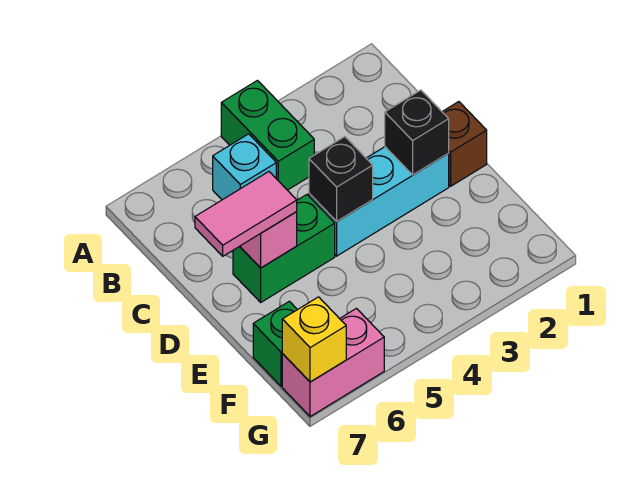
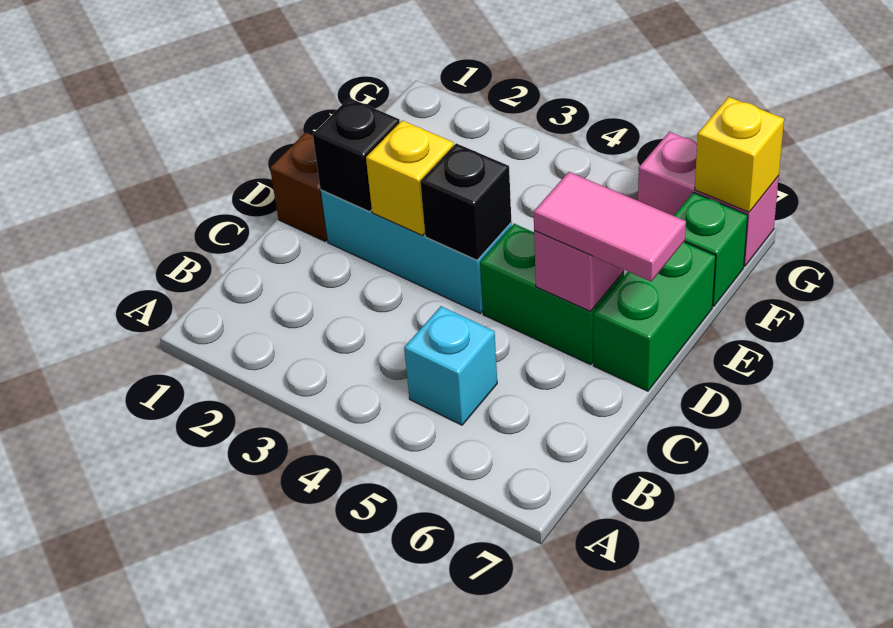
green 1x2 brick [221,81,314,190] -> green 1x2 brick moved to [593,242,716,391]
none -> yellow 1x1 brick [366,120,454,236]

